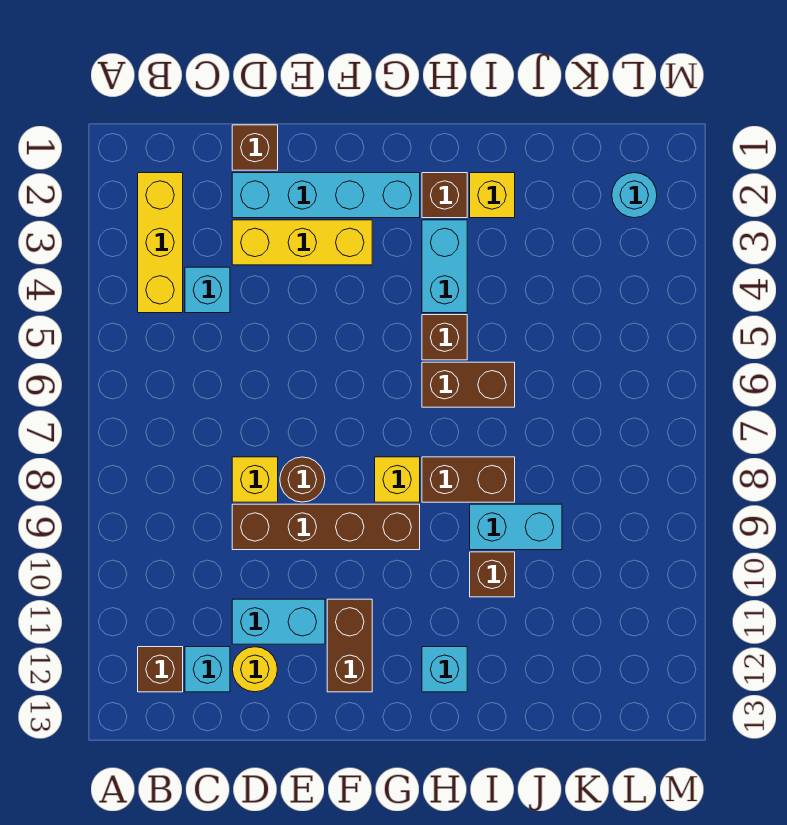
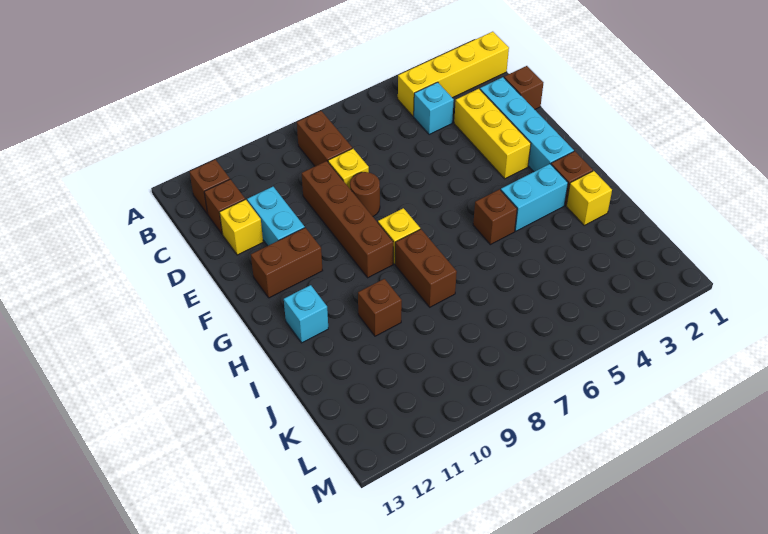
yellow 1x3 brick [138,173,183,313] -> yellow 1x4 brick [398,32,509,116]
cyan 1x1 brick [185,647,230,692] -> brown 1x1 brick [204,179,245,234]
yellow 1x1 round brick [232,647,278,692] -> yellow 1x1 brick [219,199,263,255]
brown 1x2 brick [422,362,515,407] -> brown 1x2 brick moved to [297,111,352,166]
cyan 1x2 brick [470,504,562,550] -> none
cyan 1x1 round brick [612,173,657,218] -> none

